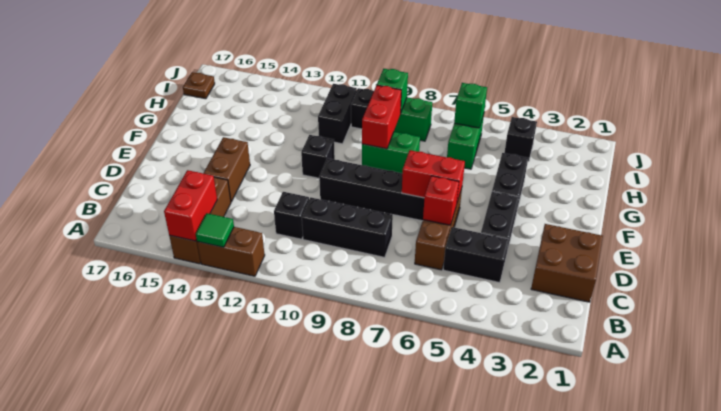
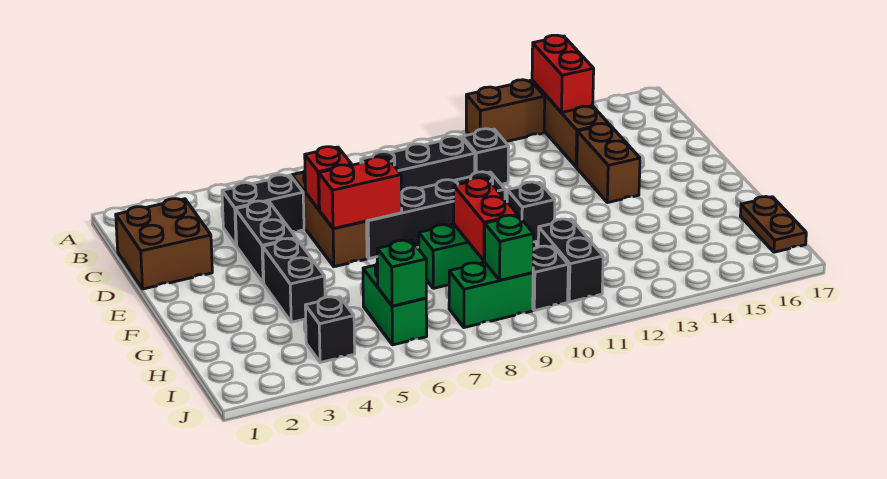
green 1x1 tile [196,213,234,247] -> none
brown 1x1 plate [183,72,215,99] -> brown 1x2 plate [741,197,806,252]

